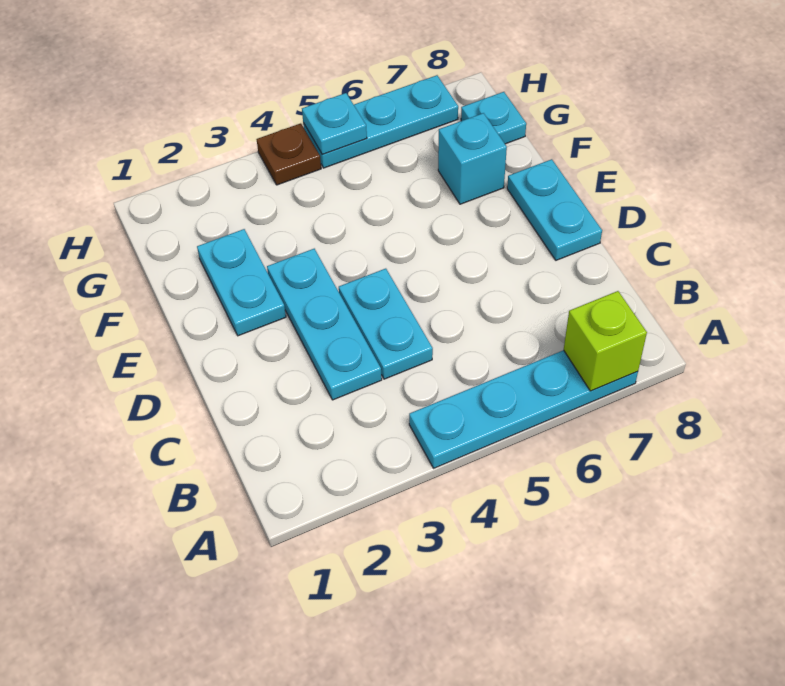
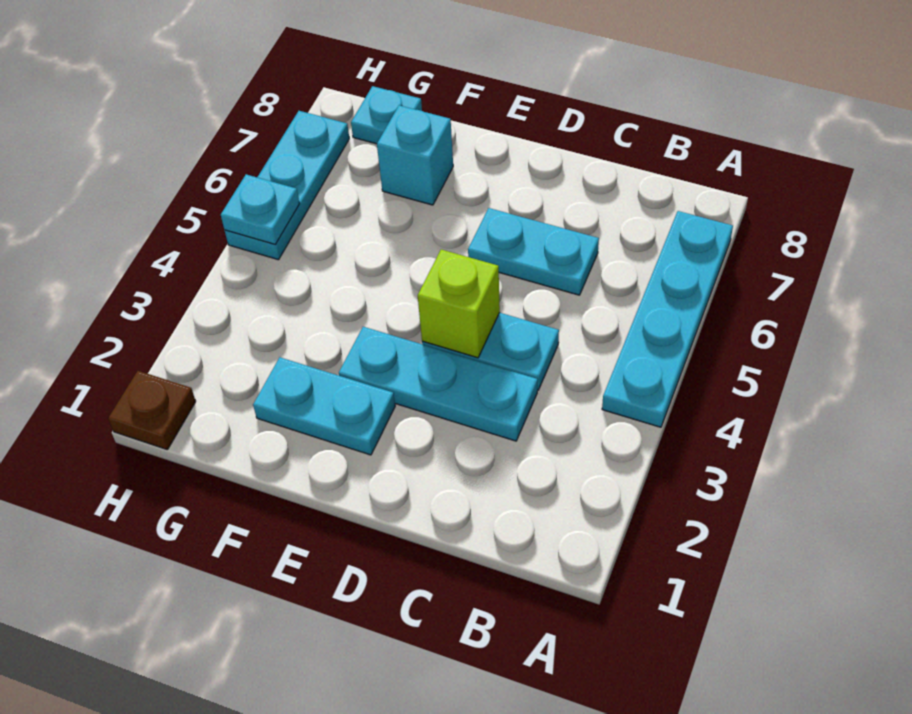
lime 1x1 brick [564,291,647,391] -> lime 1x1 brick moved to [418,249,500,358]
cyan 1x2 plate [507,159,602,260] -> cyan 1x2 plate moved to [468,208,599,295]
brown 1x1 plate [257,123,321,185] -> brown 1x1 plate moved to [108,371,196,449]

